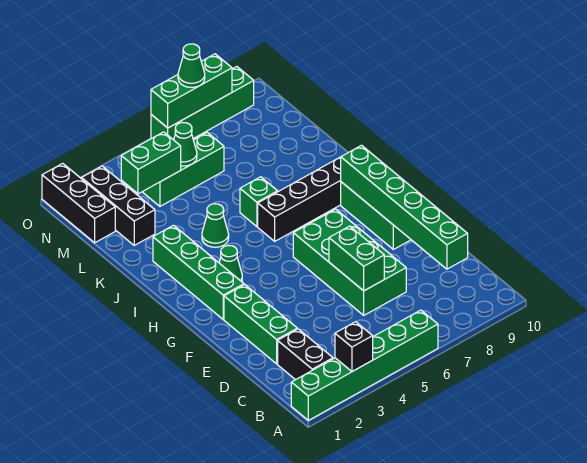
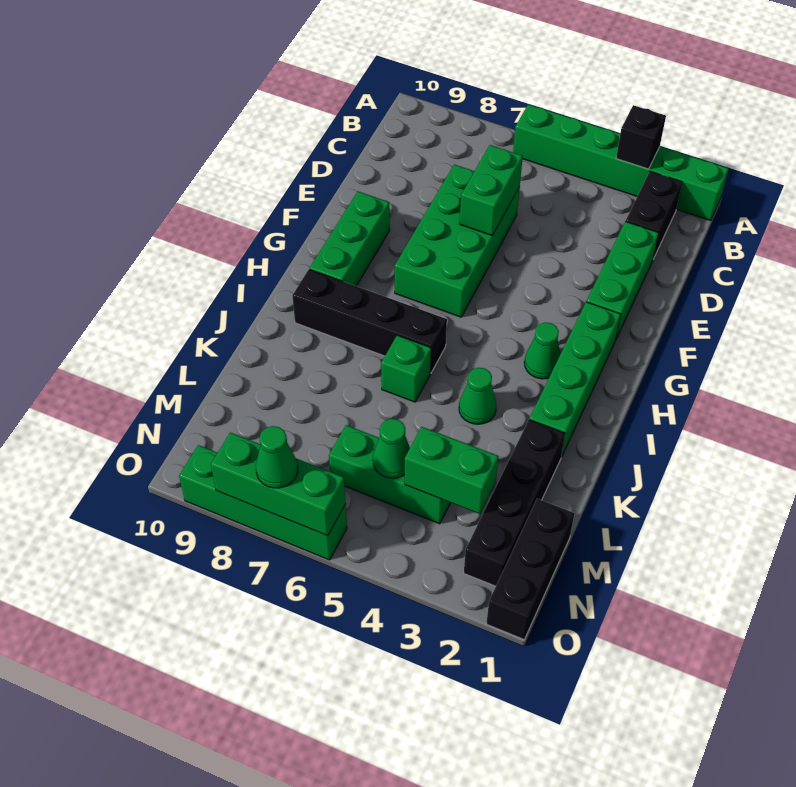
green 1x6 brick [341,145,468,269] -> none
black 1x3 brick [82,166,155,245] -> black 1x4 brick [464,420,565,586]

